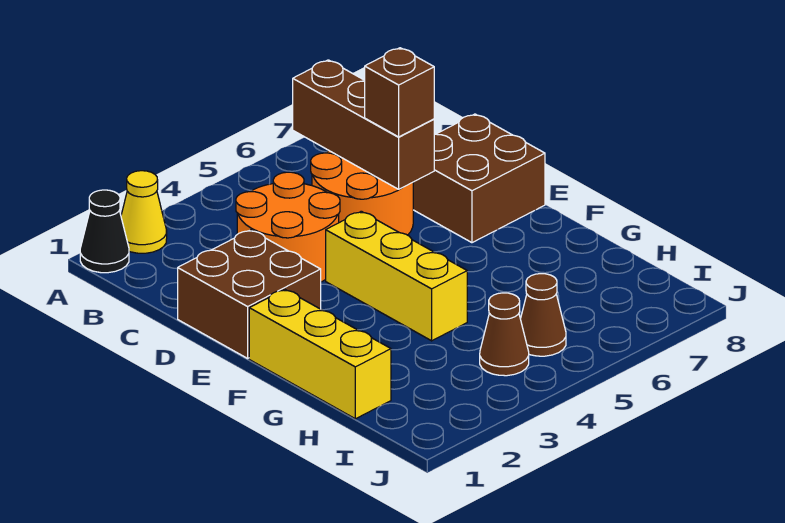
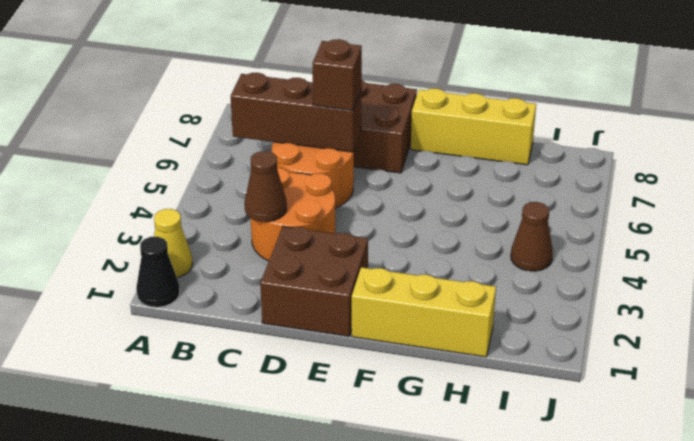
yellow 1x3 brick [326,211,467,341] -> yellow 1x3 brick moved to [411,89,536,165]
brown 1x1 cone [521,274,566,356] -> brown 1x1 cone moved to [244,151,287,222]

